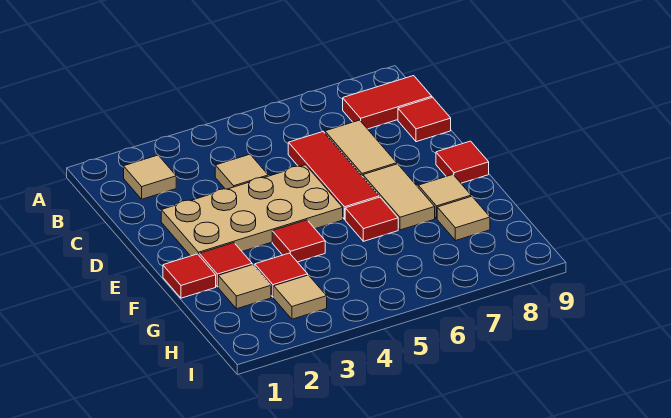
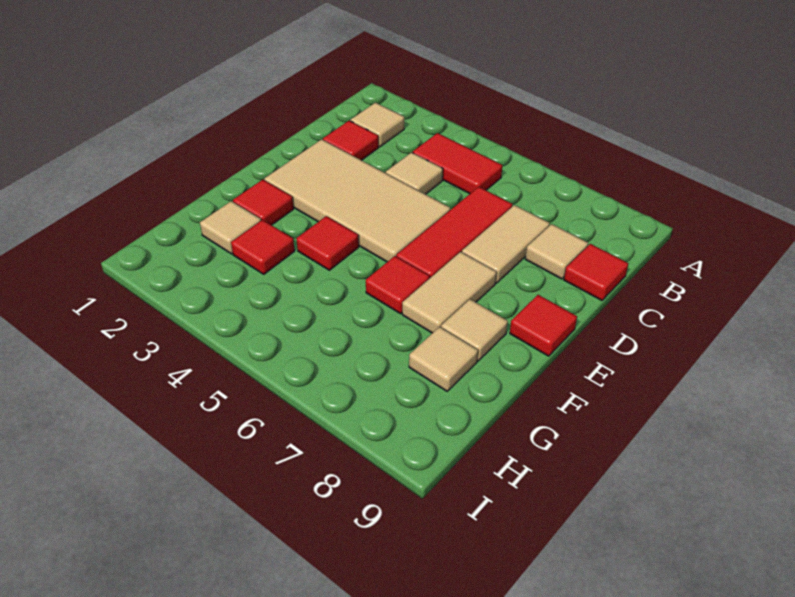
red 1x2 tile [343,76,432,129] -> red 1x2 tile moved to [413,133,502,194]
tan 2x4 plate [161,165,343,256] -> tan 2x4 tile [264,139,450,262]
red 1x1 tile [163,254,216,298] -> red 1x1 tile moved to [323,121,378,160]
tan 1x1 tile [274,275,327,319] -> tan 1x1 tile moved to [525,224,588,279]

